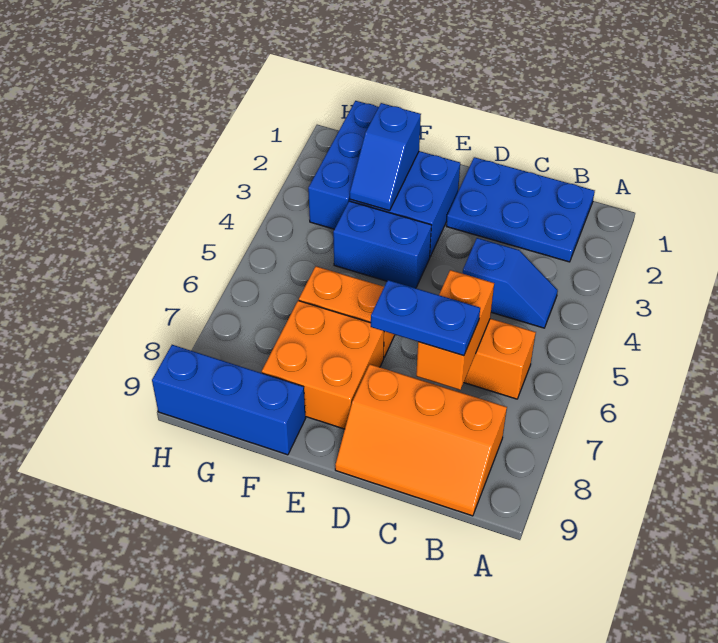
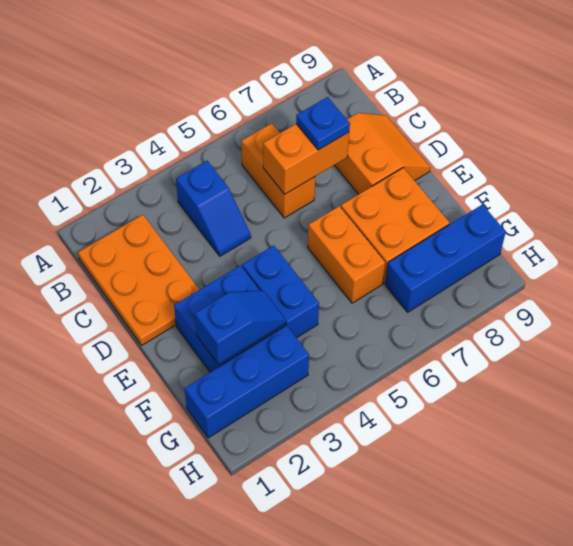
blue 2x3 plate [447,157,595,262] -> orange 2x3 plate [78,215,199,346]
blue 1x2 slope [463,238,558,328] -> blue 1x2 slope turned to [176,161,251,256]
orange 2x3 slope [335,364,507,516] -> orange 2x2 slope [335,113,430,194]
blue 1x2 plate [371,280,480,356] -> blue 1x1 plate [296,97,350,150]
blue 1x3 brick [152,345,306,455] -> blue 1x3 brick turned to [385,205,506,312]

